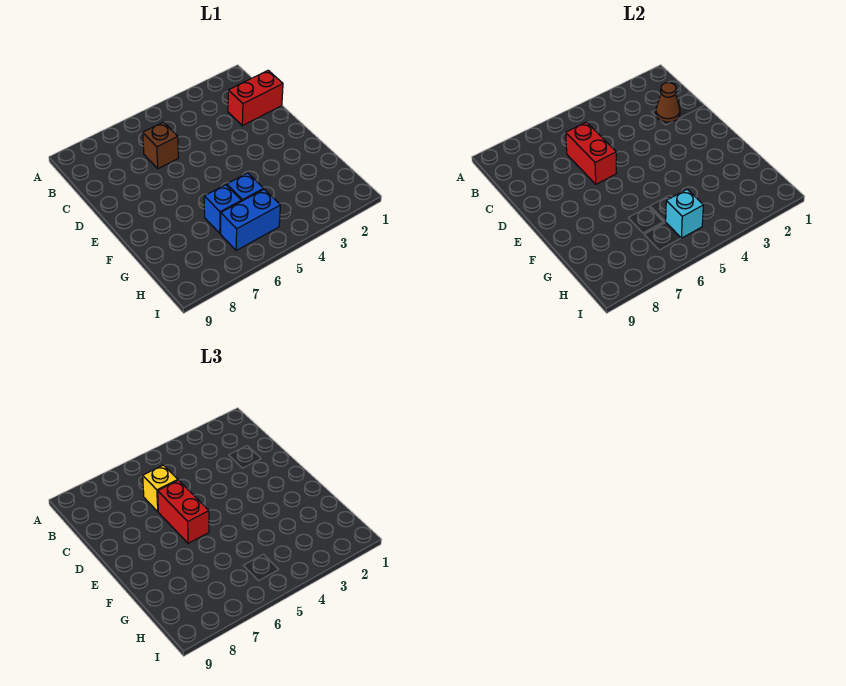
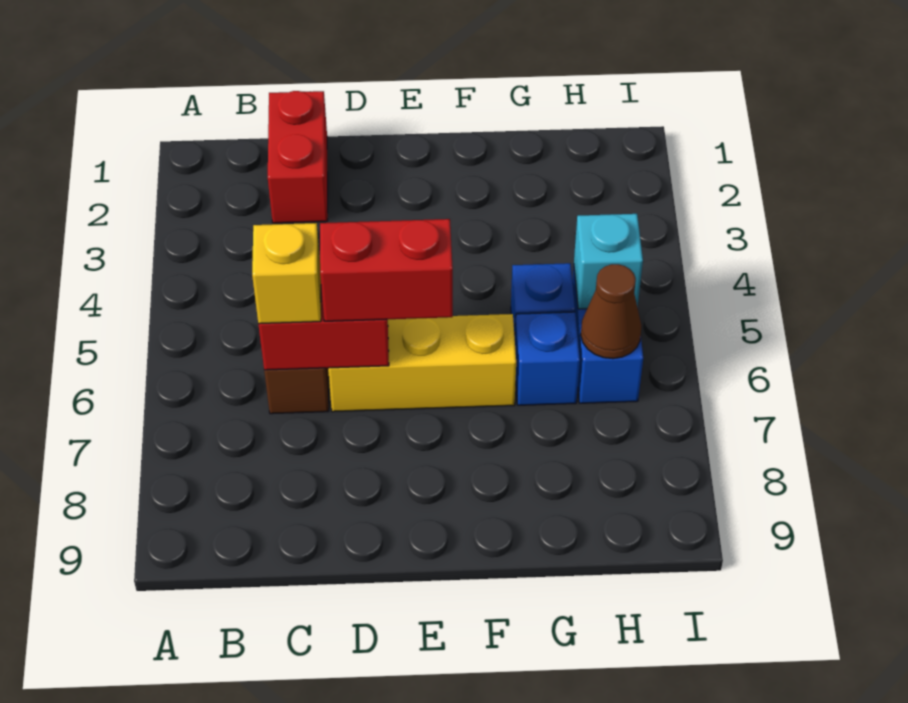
brown 1x1 cone [656,83,680,122] -> brown 1x1 cone moved to [581,264,641,359]
none -> yellow 1x3 brick [328,314,516,412]

